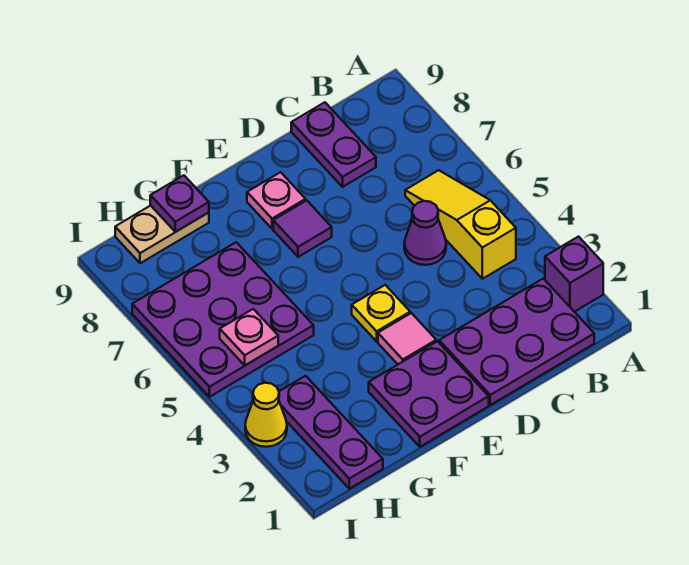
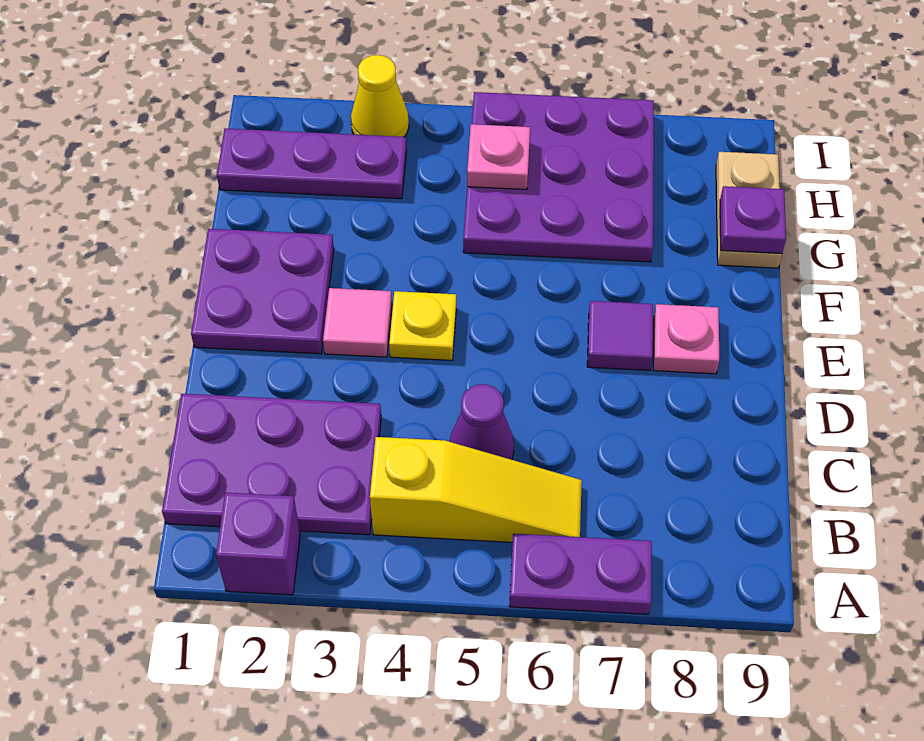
purple 2x3 plate [439,279,594,405] -> purple 2x3 plate turned to [162,394,381,535]
purple 1x2 plate [291,102,376,187] -> purple 1x2 plate moved to [509,534,652,614]

